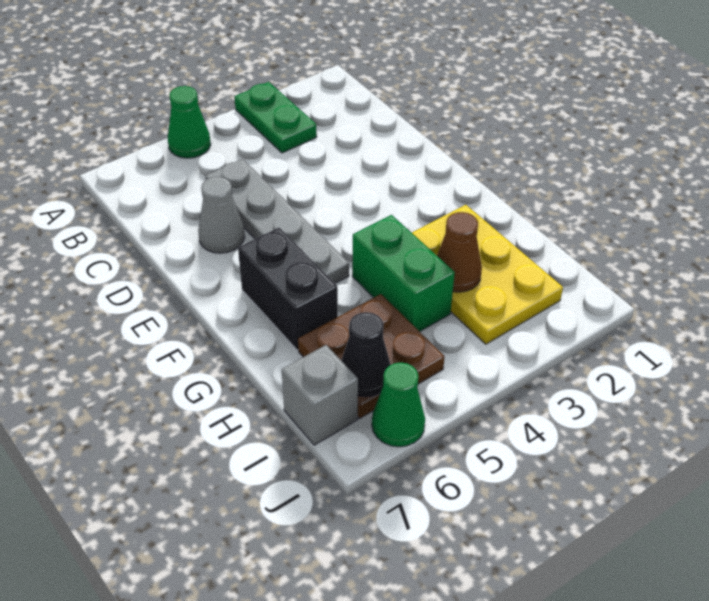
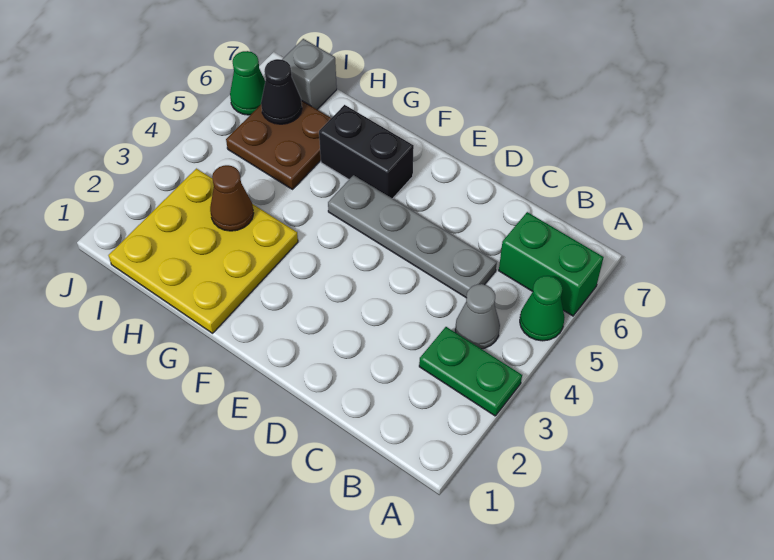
grey 1x1 cone [198,177,245,253] -> grey 1x1 cone moved to [455,284,500,349]
yellow 2x3 plate [412,205,563,344] -> yellow 3x3 plate [109,169,298,333]
green 1x2 brick [352,215,455,332] -> green 1x2 brick moved to [499,212,604,316]

